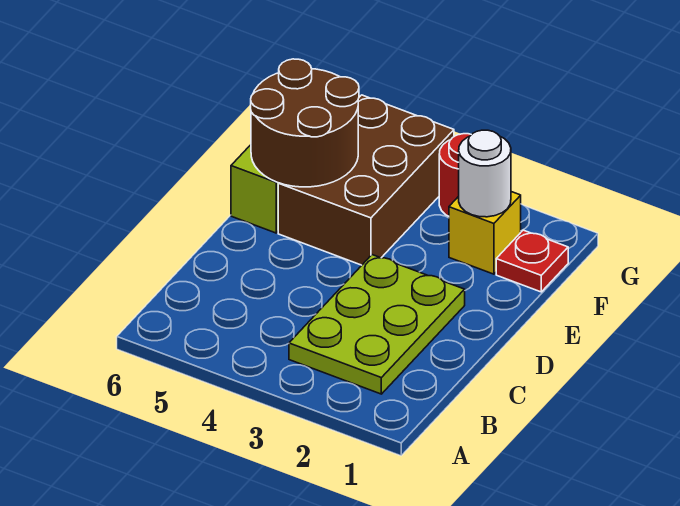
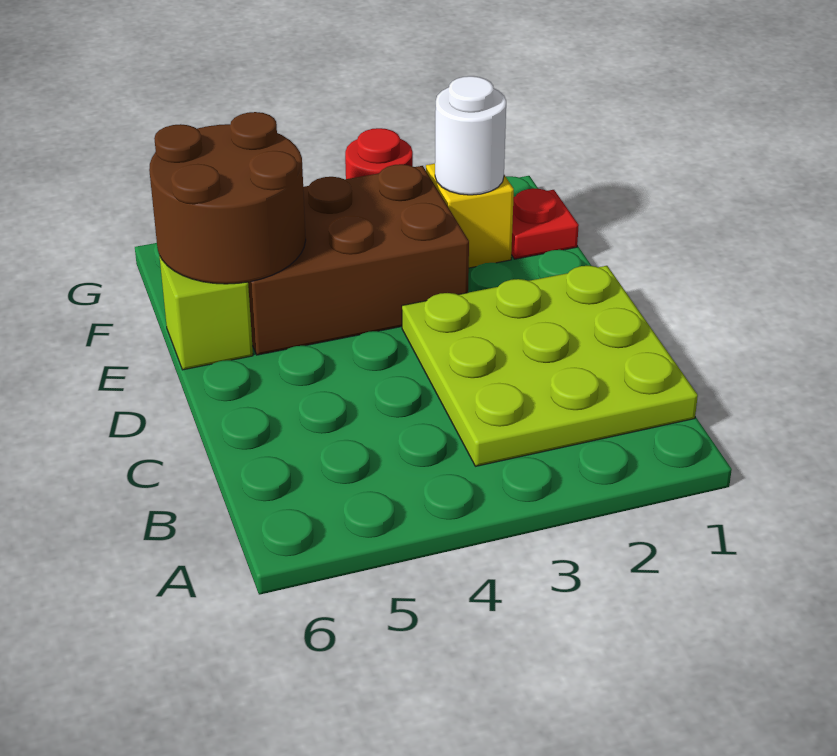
lime 2x3 plate [289,255,465,394] -> lime 3x3 plate [402,266,698,466]
brown 2x3 brick [278,95,454,265] -> brown 2x3 brick turned to [248,164,469,355]

